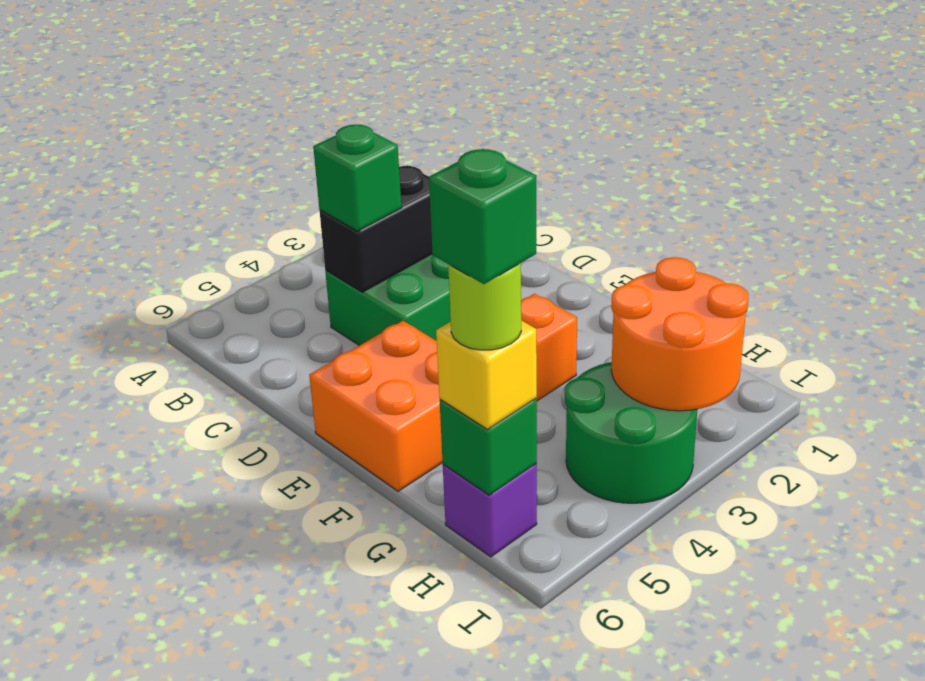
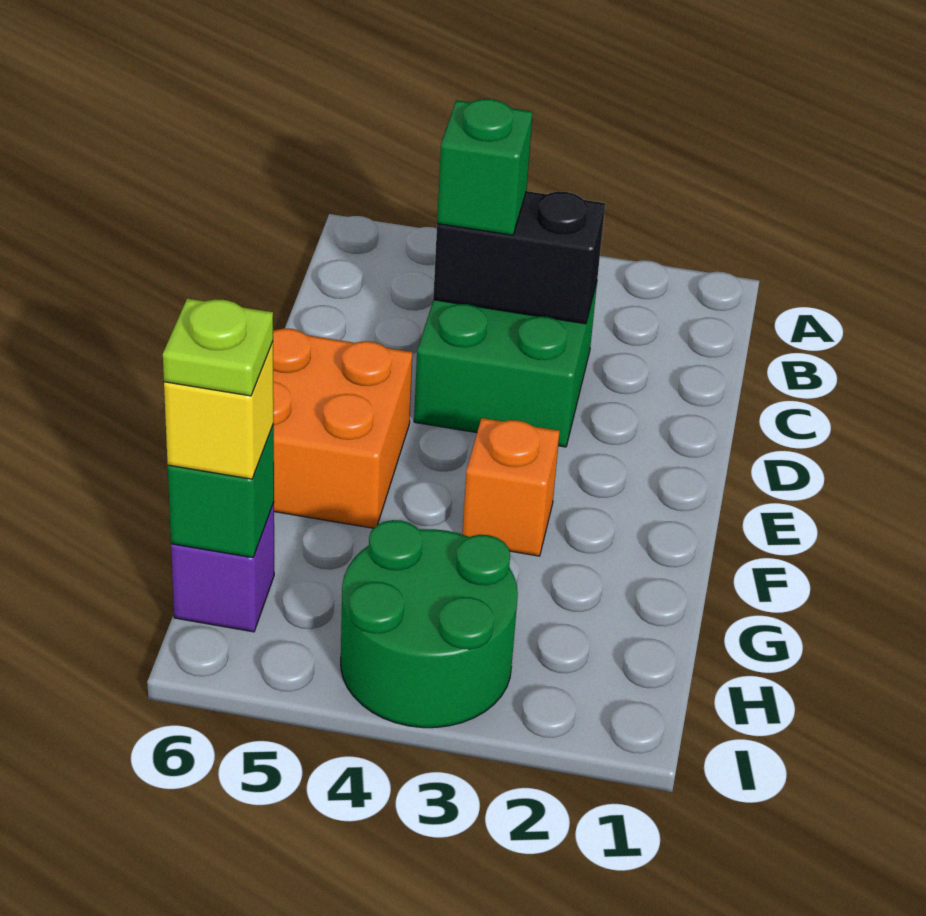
orange 2x2 round brick [611,257,749,411] -> none
lime 1x1 round brick [448,263,521,350] -> lime 1x1 plate [163,299,273,396]
green 1x1 brick [429,149,536,284] -> none

